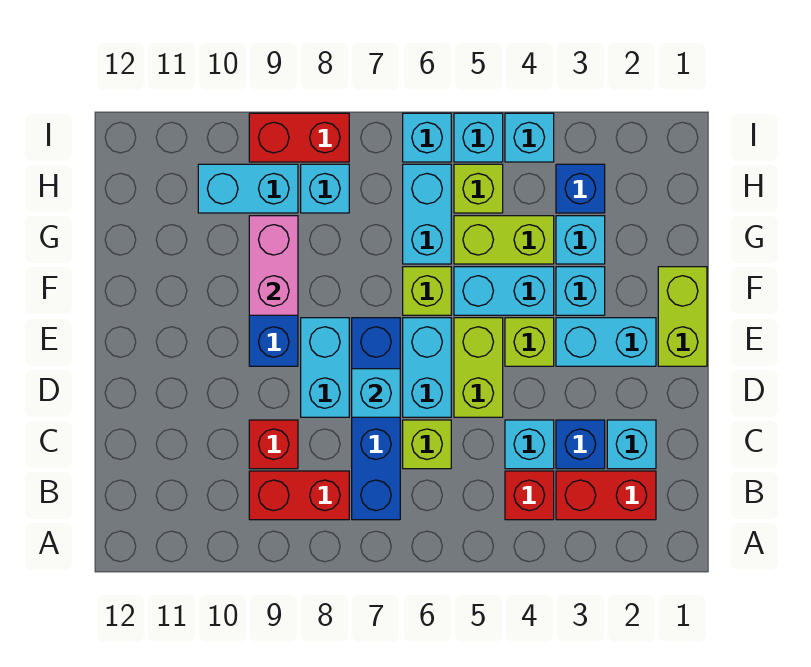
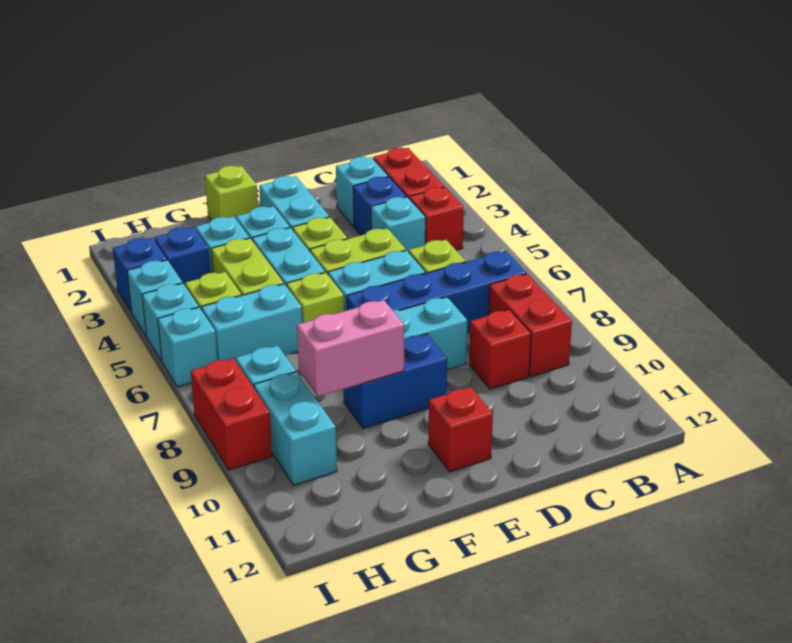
cyan 1x1 brick [352,369,400,417] -> none
lime 1x2 brick [658,267,707,366] -> lime 1x1 brick [205,166,258,220]
none -> red 1x1 brick [428,387,493,472]
none -> blue 1x1 brick [113,238,167,312]

